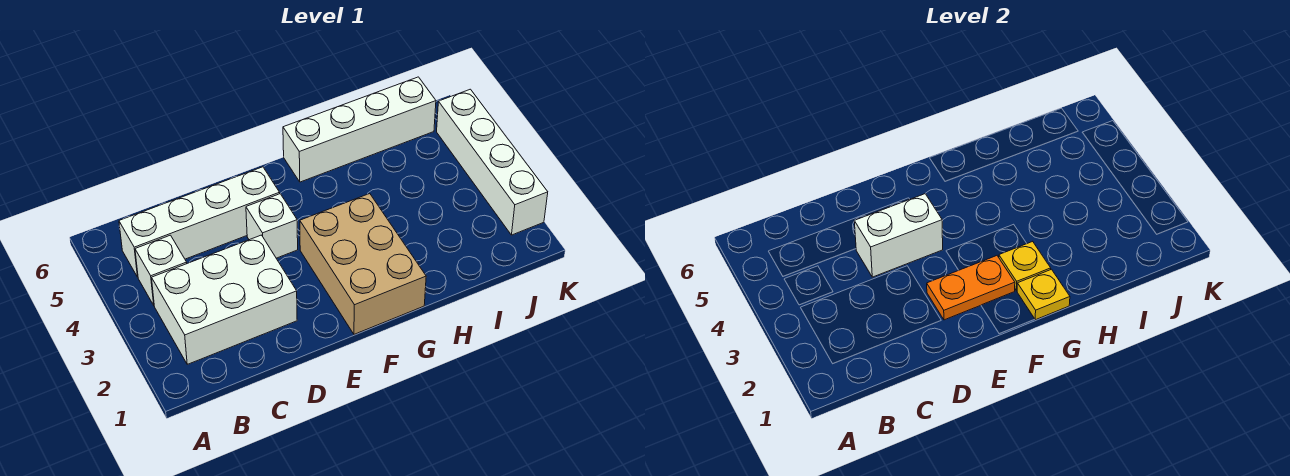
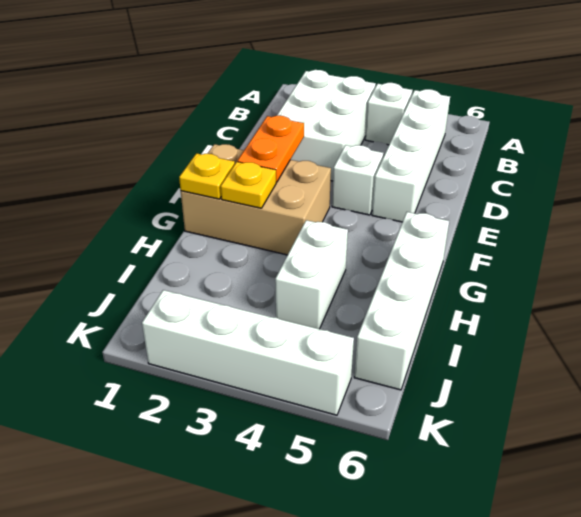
white 1x2 brick [854,194,943,277] -> white 1x2 brick moved to [275,220,348,329]

